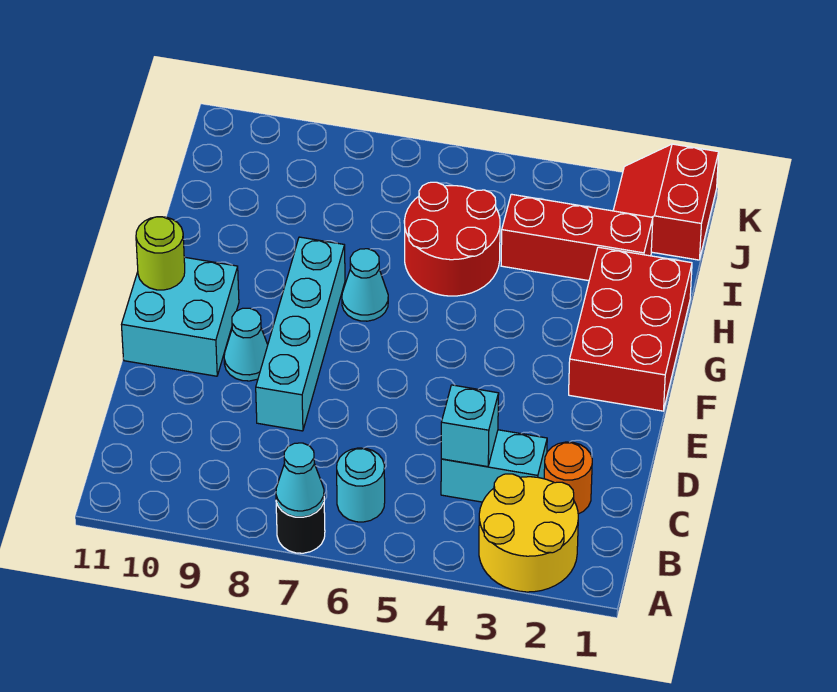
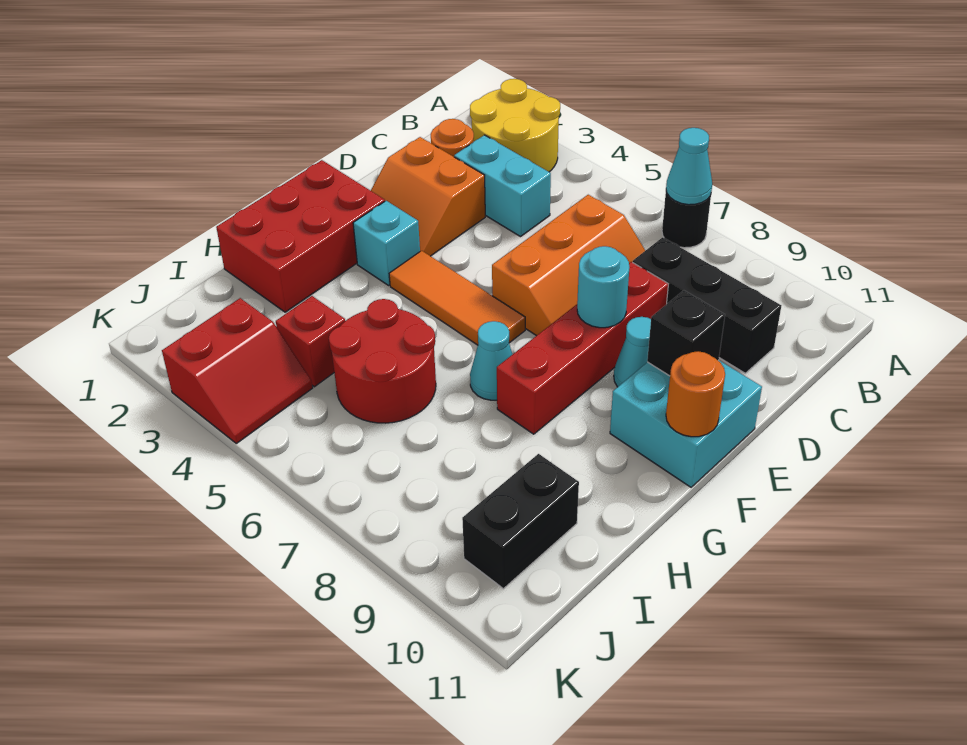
cyan 1x1 round brick [337,448,385,522] -> cyan 1x1 round brick moved to [577,246,629,328]
cyan 1x1 brick [441,385,499,467] -> cyan 1x1 brick moved to [353,201,420,285]
none -> orange 2x3 slope [492,195,645,336]
none -> black 1x3 brick [633,237,781,373]
none -> orange 2x2 slope [371,137,485,256]
cyan 1x4 brick [256,237,345,431] -> red 1x4 brick [497,262,668,434]
none -> black 1x1 brick [647,290,725,376]
none -> orange 1x3 tile [389,251,525,345]
lime 1x1 round brick [136,217,185,290] -> orange 1x1 round brick [666,351,725,437]
red 1x3 brick [501,194,653,281] -> red 1x1 brick [276,296,345,387]
none -> black 1x2 brick [462,454,579,589]
red 2x2 slope [613,144,719,260] -> red 2x2 slope moved to [162,298,313,443]

